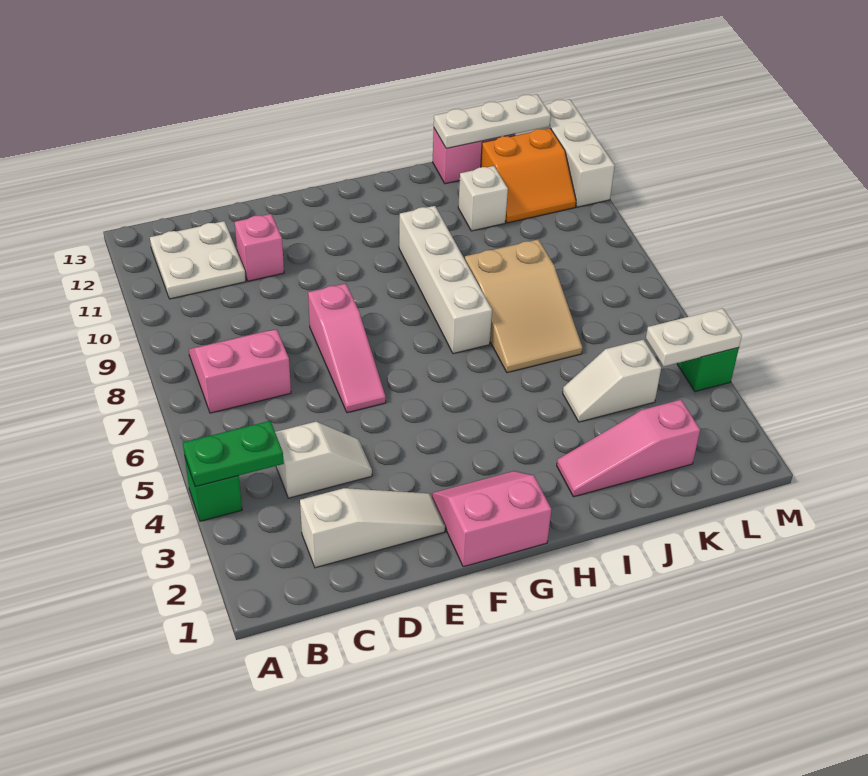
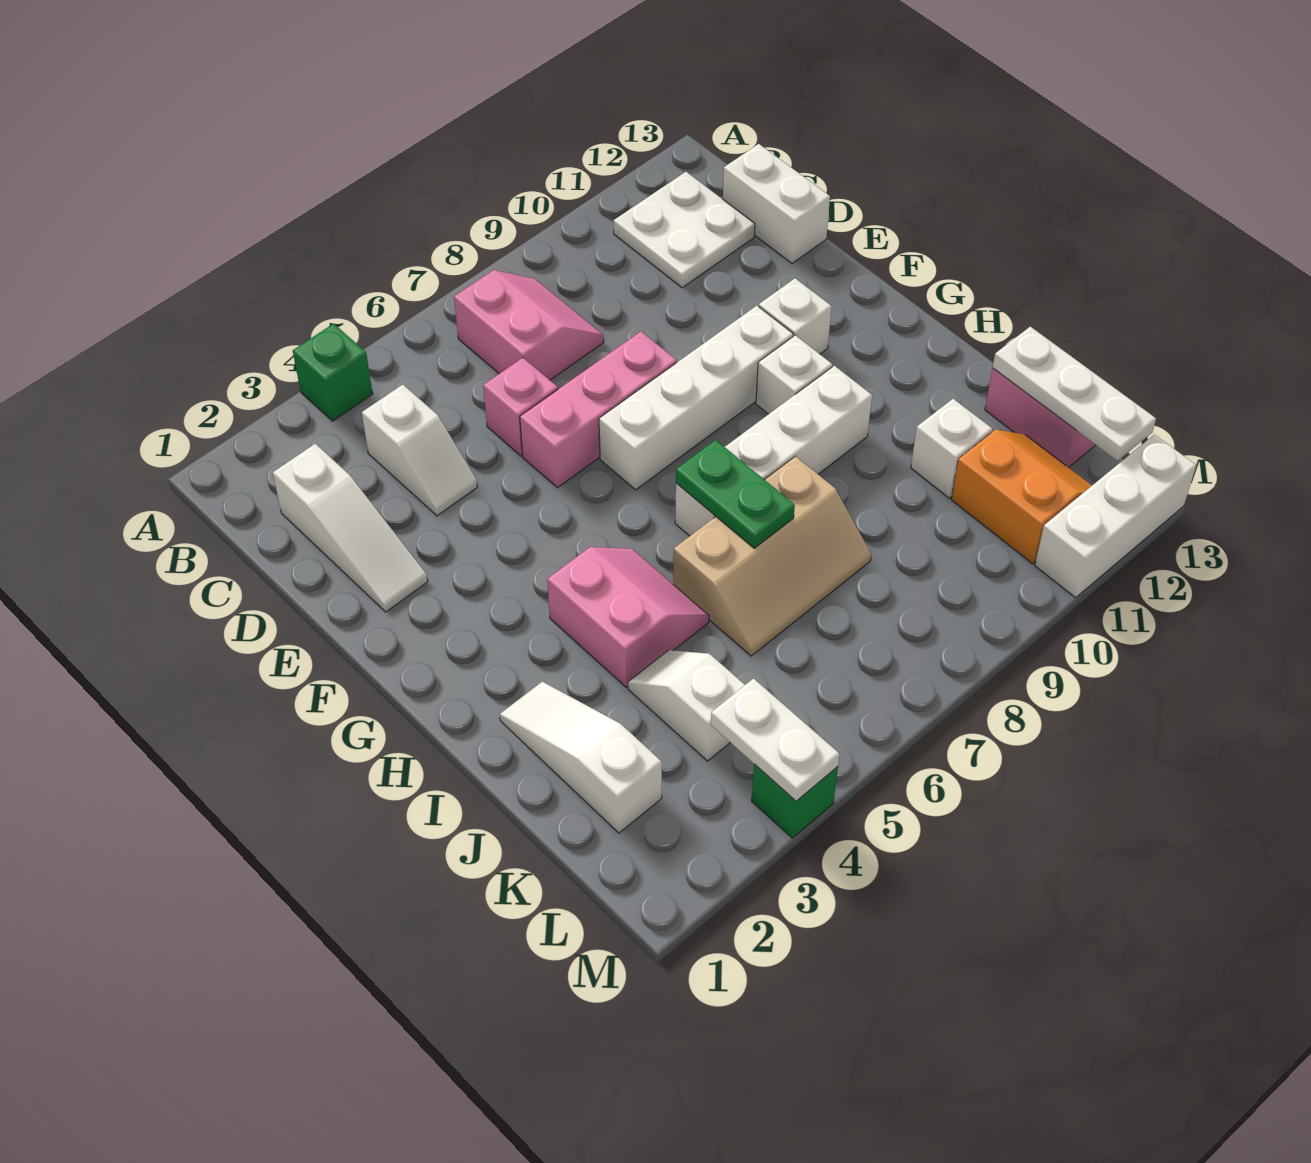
green 1x2 plate [183,421,284,487] -> green 1x2 plate moved to [676,440,795,548]
none -> white 1x2 brick [723,144,830,263]
pink 1x1 brick [235,214,284,281] -> pink 1x1 brick moved to [483,358,558,456]
pink 1x3 slope [308,284,386,413] -> pink 1x3 brick [520,332,677,488]
pink 2x2 slope [432,471,552,567] -> pink 2x2 slope moved to [547,547,709,687]
none -> white 1x4 brick [599,306,793,490]
none -> white 1x1 brick [759,278,832,354]
none -> white 1x1 brick [756,335,832,414]
pink 1x3 slope [557,400,700,497] -> white 1x3 slope [500,682,662,833]
tan 2x3 slope [465,240,582,373] -> tan 2x3 slope turned to [673,456,871,656]
orange 2x2 slope [481,128,576,223] -> orange 2x2 slope turned to [951,429,1092,564]

